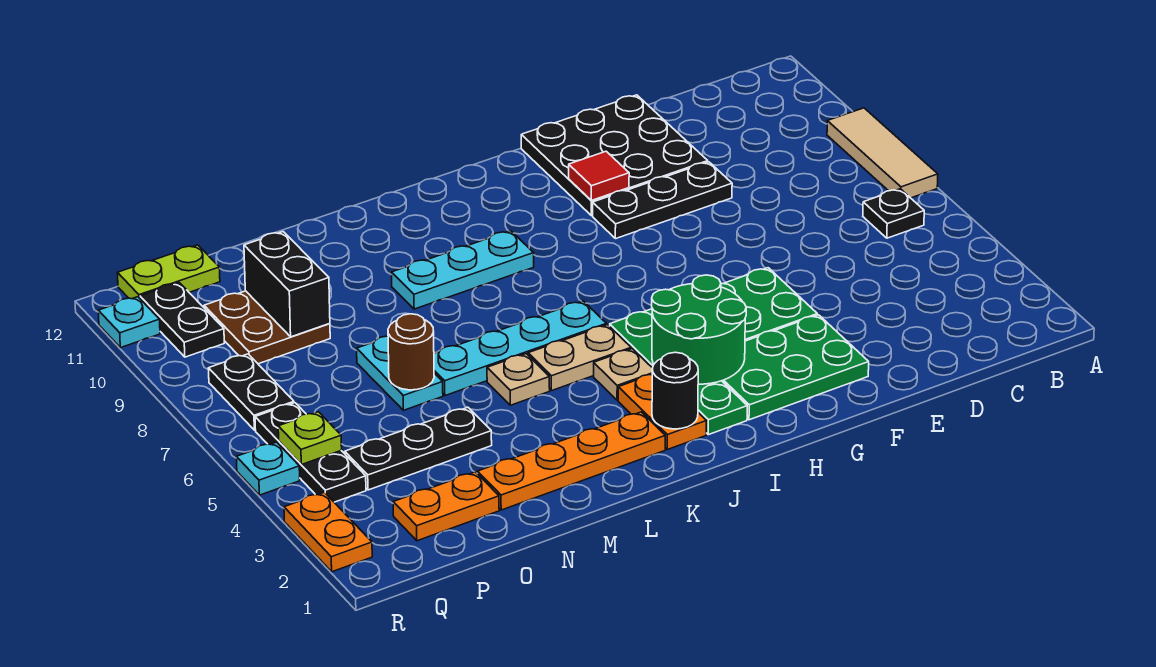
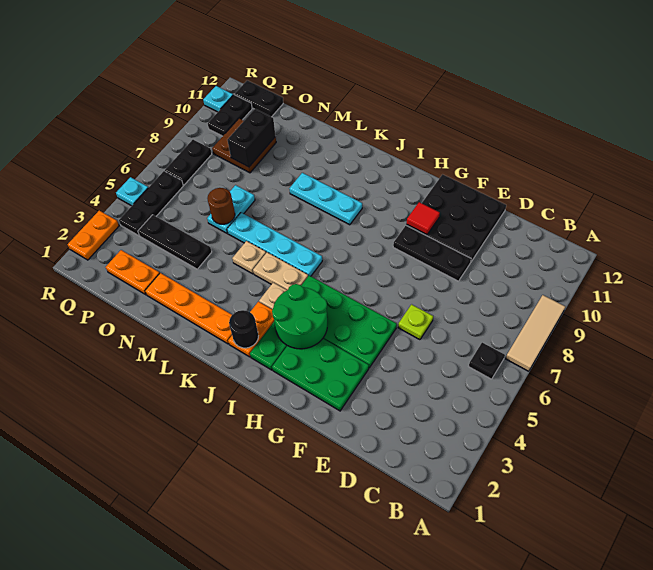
lime 1x2 plate [118,245,220,299] -> black 1x2 plate [235,80,283,117]
lime 1x1 plate [278,412,342,465] -> lime 1x1 plate moved to [398,304,433,340]

